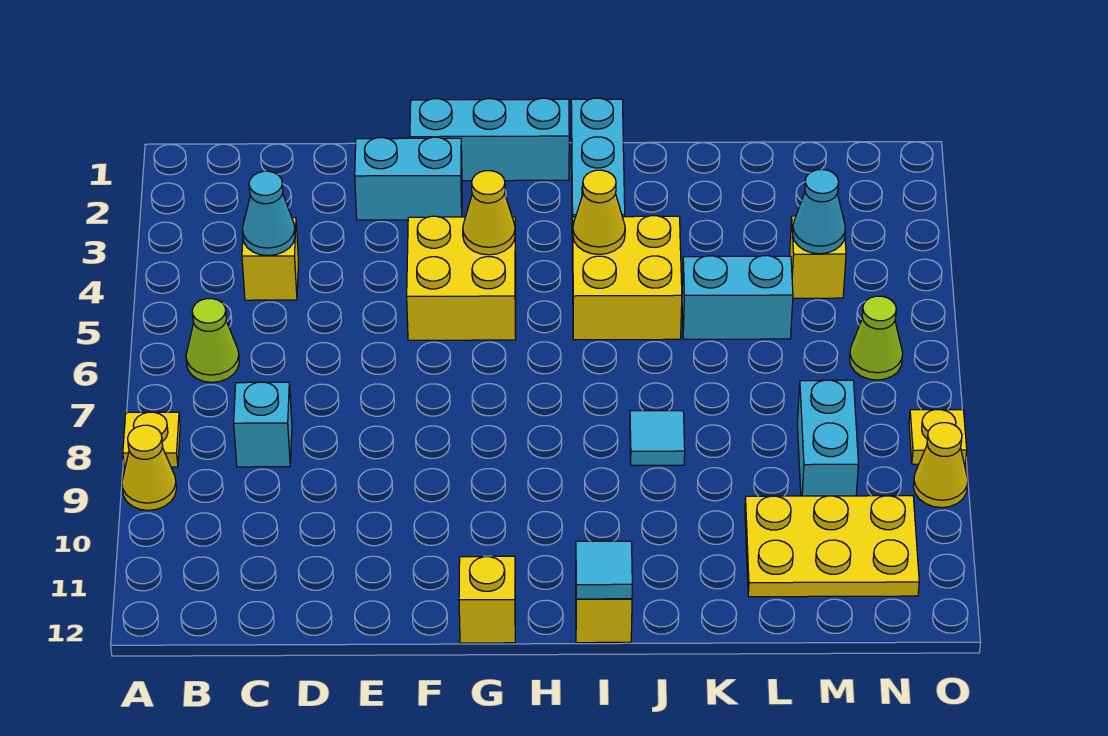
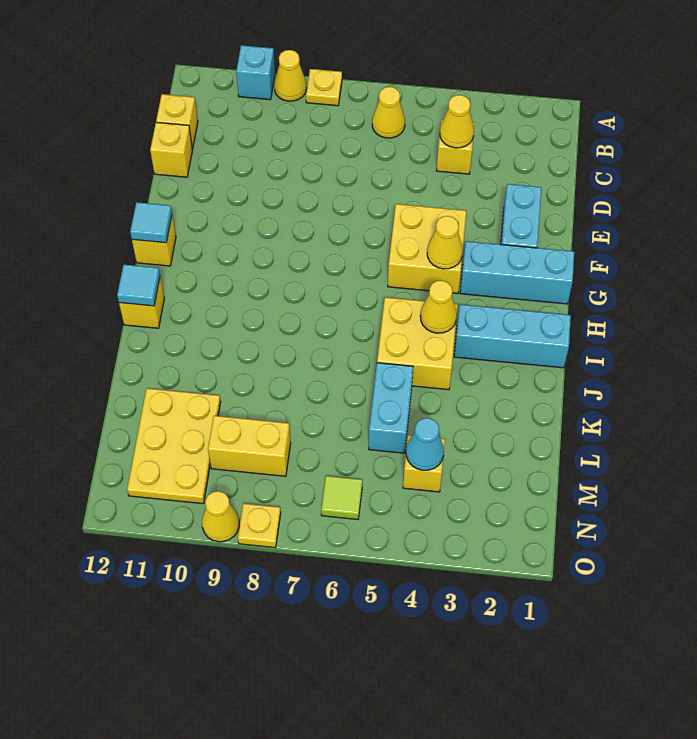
lime 1x1 cone [186,299,239,382] -> yellow 1x1 cone [372,87,405,138]
cyan 1x1 cone [242,171,295,256] -> yellow 1x1 cone [440,95,474,148]
cyan 1x1 brick [234,382,292,467] -> cyan 1x1 brick moved to [236,45,275,100]
none -> yellow 1x1 brick [156,94,198,149]
none -> yellow 1x1 brick [150,122,193,177]
cyan 1x3 brick [410,98,569,181] -> cyan 1x3 brick turned to [460,241,574,304]
cyan 1x1 tile [630,411,685,465] -> cyan 1x1 tile moved to [130,202,172,243]
cyan 1x2 brick [797,380,858,496] -> yellow 1x2 brick [208,416,291,476]
lime 1x1 cone [850,296,903,380] -> lime 1x1 tile [321,476,363,520]

